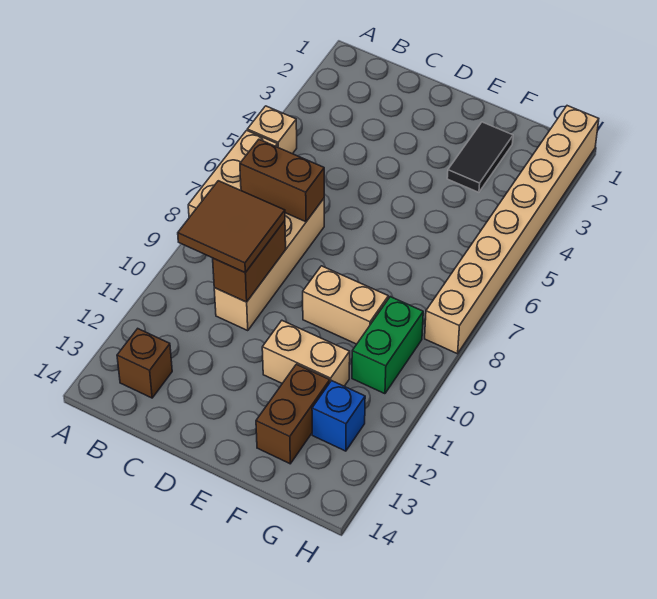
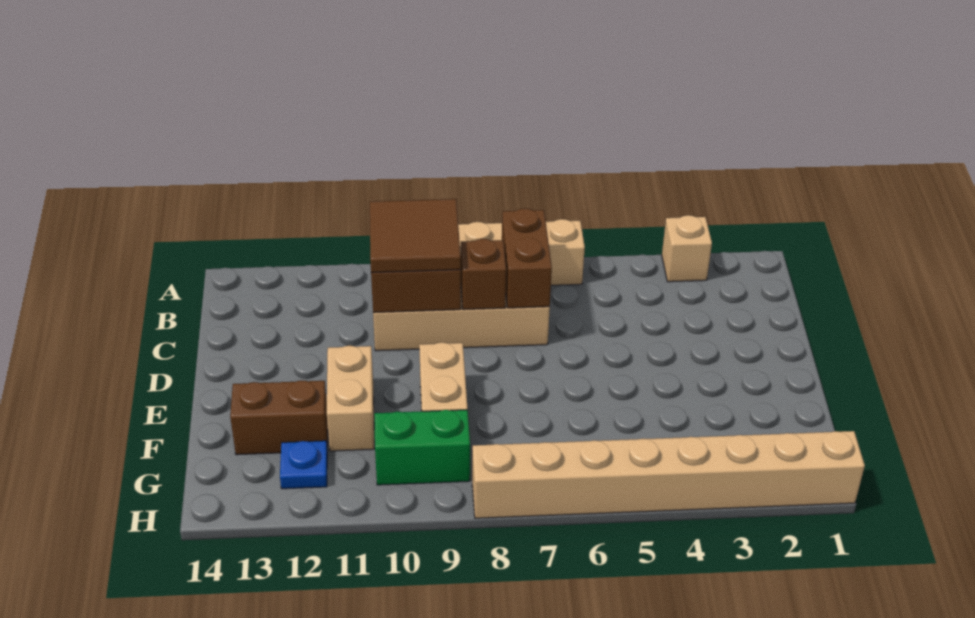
tan 1x1 brick [247,106,297,154] -> tan 1x1 brick moved to [662,215,712,282]
brown 1x1 brick [117,329,172,398] -> brown 1x1 brick moved to [461,239,506,310]
black 1x2 tile [447,122,513,192] -> none
blue 1x1 brick [312,381,365,451] -> blue 1x1 plate [280,441,327,489]

